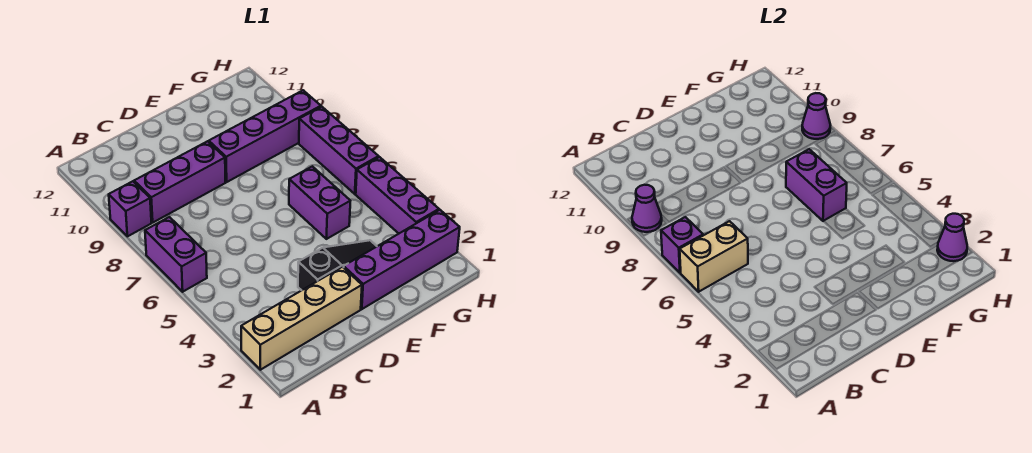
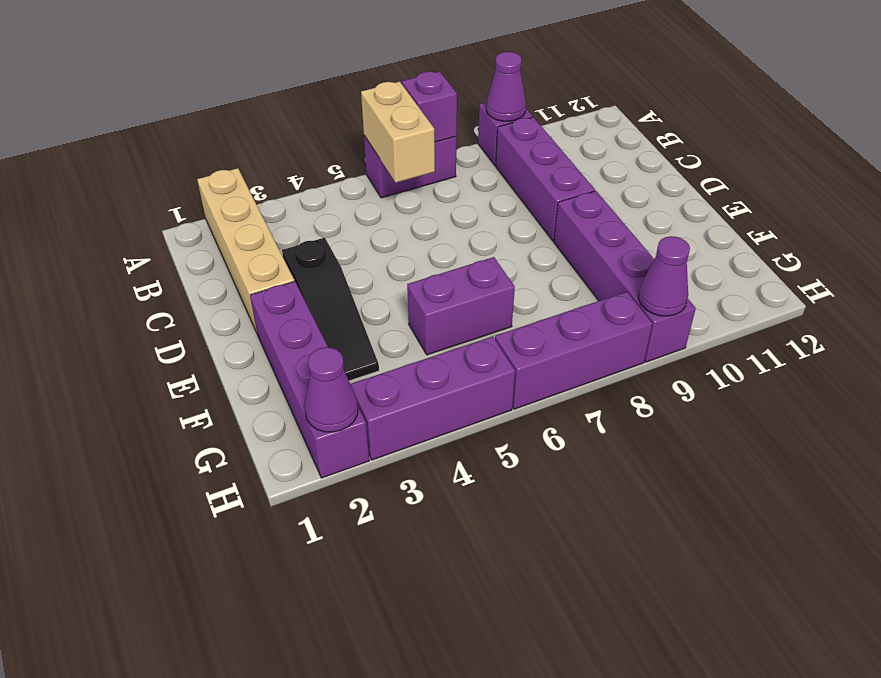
purple 1x2 brick [786,149,847,221] -> none

